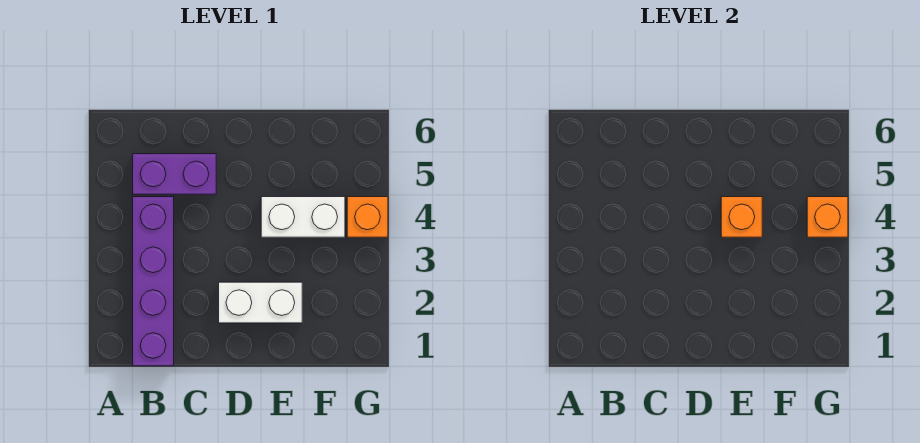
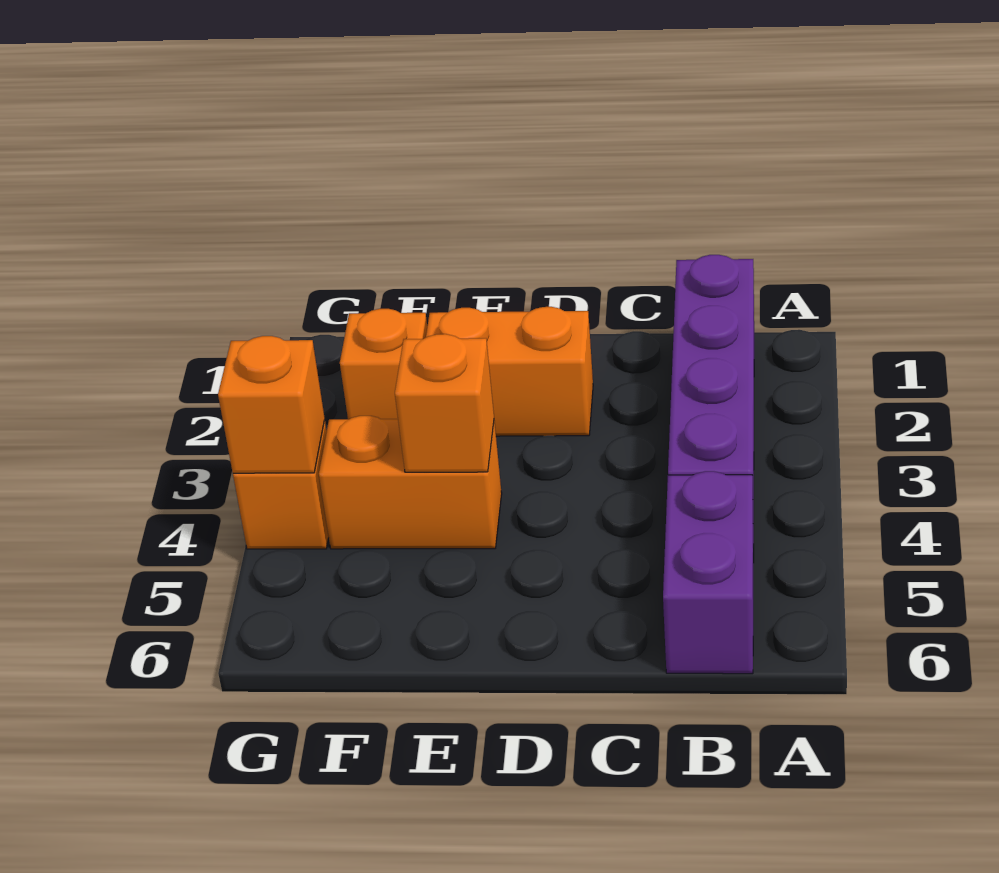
purple 1x2 brick [133,154,216,194] -> purple 1x2 brick turned to [663,471,754,674]
white 1x2 brick [219,282,302,323] -> orange 1x2 brick [426,307,593,436]
white 1x2 brick [261,197,345,237] -> orange 1x2 brick [319,416,502,549]
none -> orange 1x1 brick [340,309,427,419]

